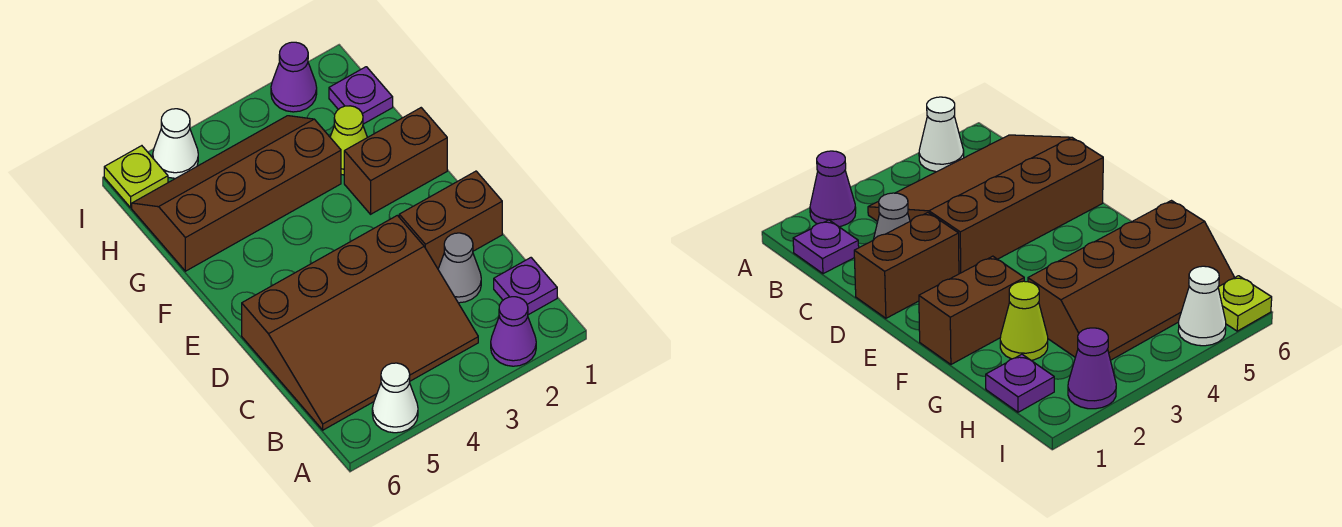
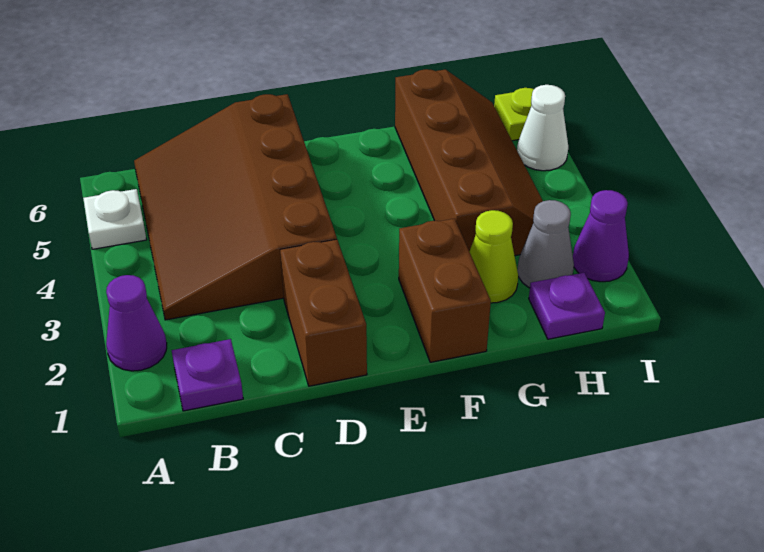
white 1x1 cone [372,363,418,433] -> white 1x1 plate [83,189,146,249]
grey 1x1 cone [438,233,481,303] -> grey 1x1 cone moved to [517,200,574,288]

